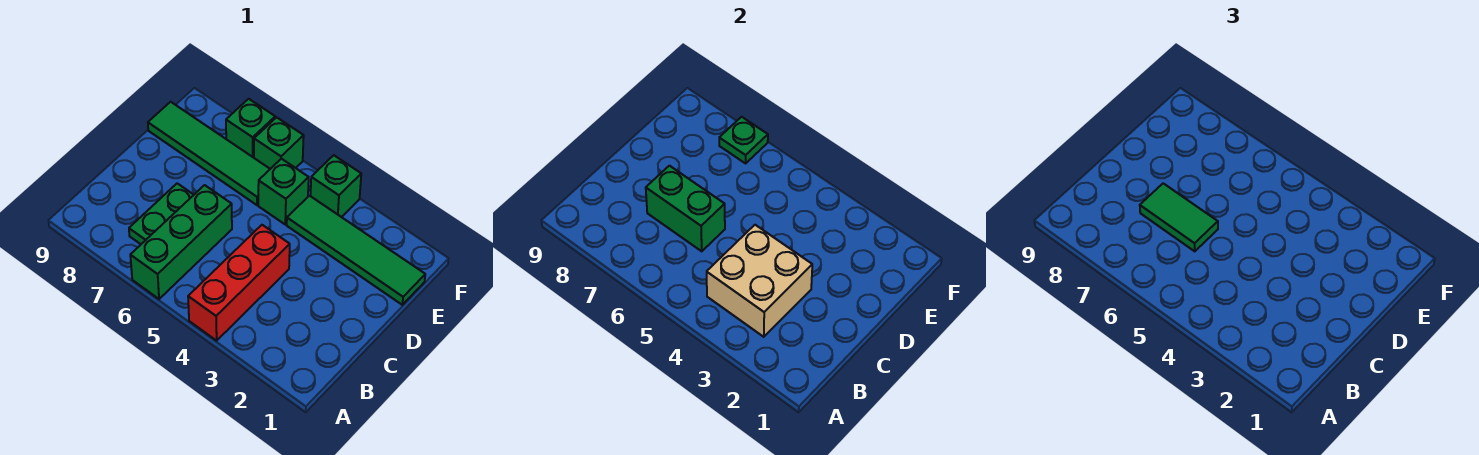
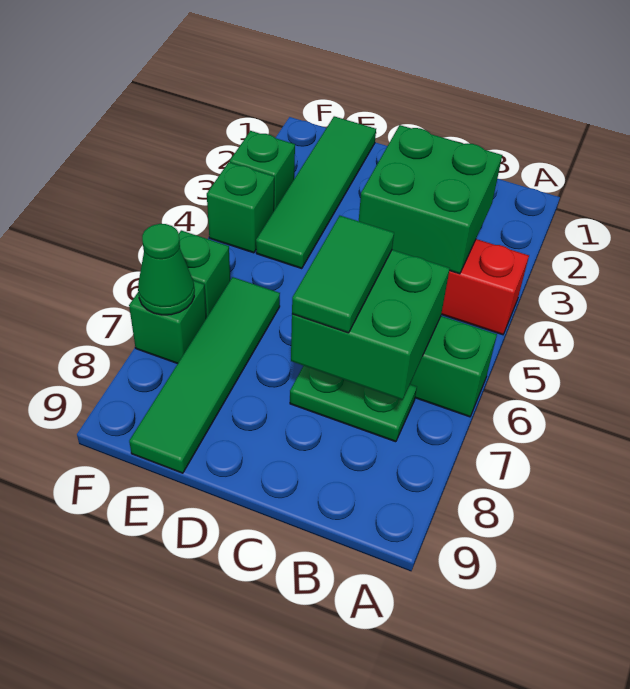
tan 2x2 brick [707,225,812,337] -> green 2x2 brick [359,125,502,274]
green 1x2 brick [646,166,725,251] -> green 2x2 brick [291,250,450,400]
green 1x1 brick [258,159,309,224] -> green 1x1 brick moved to [230,131,295,210]
green 1x1 plate [719,117,768,163] -> green 1x1 cone [138,224,194,315]

